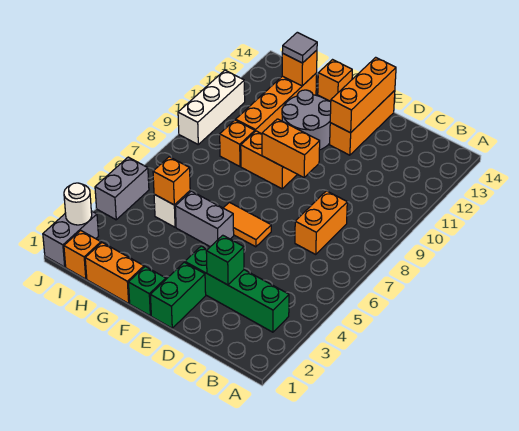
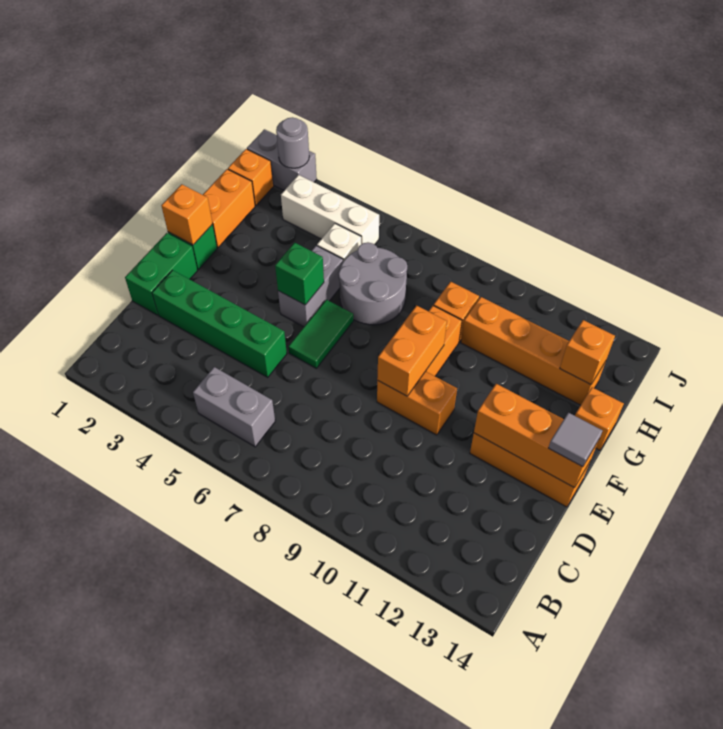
green 1x4 brick [185,246,289,332] -> green 1x4 brick turned to [152,270,287,377]
orange 1x2 brick [295,191,347,255] -> orange 1x2 brick moved to [377,371,457,435]
green 1x1 brick [206,235,244,285] -> green 1x1 brick moved to [275,243,324,305]
green 1x2 brick [150,262,206,328] -> green 1x2 brick turned to [125,233,198,315]
orange 1x2 tile [224,202,271,247] -> green 1x2 tile [288,300,353,368]
grey 2x2 round brick [282,90,331,150] -> grey 2x2 round brick moved to [339,242,407,325]
orange 1x1 brick [153,157,190,205] -> orange 1x1 brick moved to [161,184,213,245]
grey 1x1 tile [282,32,317,63] -> grey 1x1 tile moved to [549,413,602,467]
white 1x1 round brick [64,183,92,225] -> grey 1x1 round brick [276,117,309,168]
grey 1x2 brick [95,157,149,220] -> grey 1x2 brick moved to [193,367,275,447]
white 1x3 brick [178,70,245,144] -> white 1x3 brick moved to [281,175,379,245]

